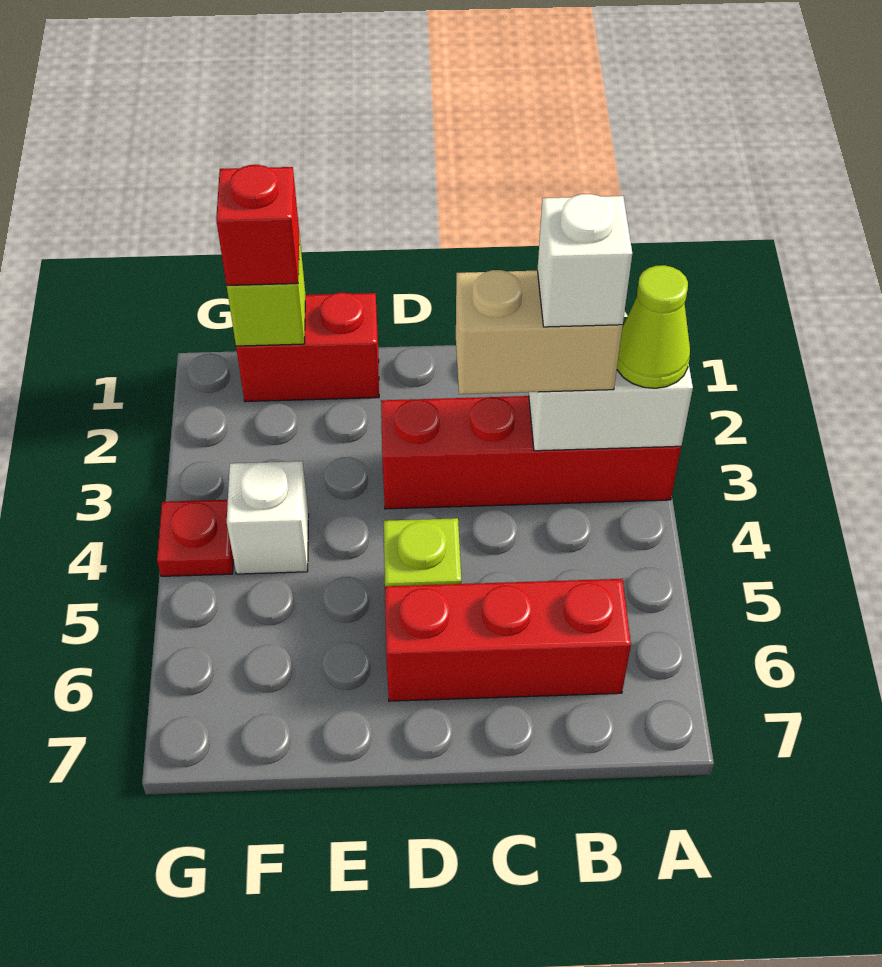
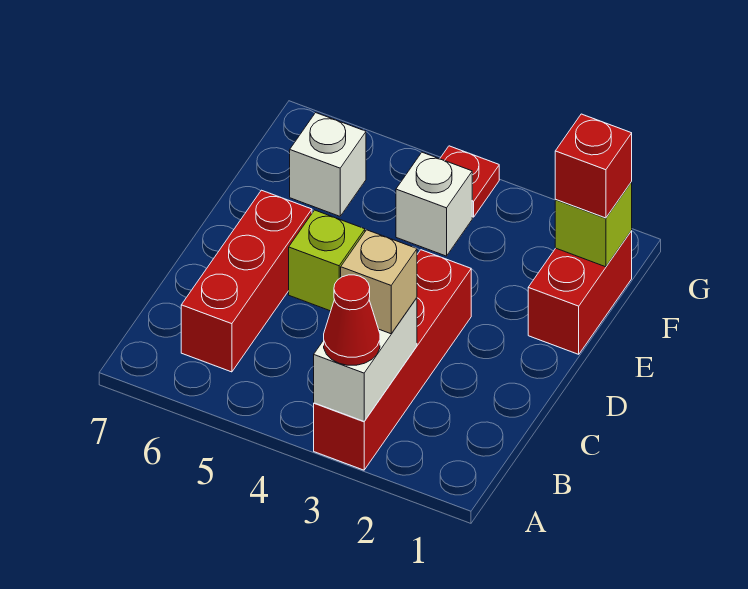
lime 1x1 cone [617,265,690,388] -> red 1x1 cone [324,275,380,365]
tan 1x2 brick [456,270,623,394] -> tan 1x1 brick [341,230,417,334]
white 1x1 brick [538,194,632,327] -> white 1x1 brick moved to [290,113,366,216]

